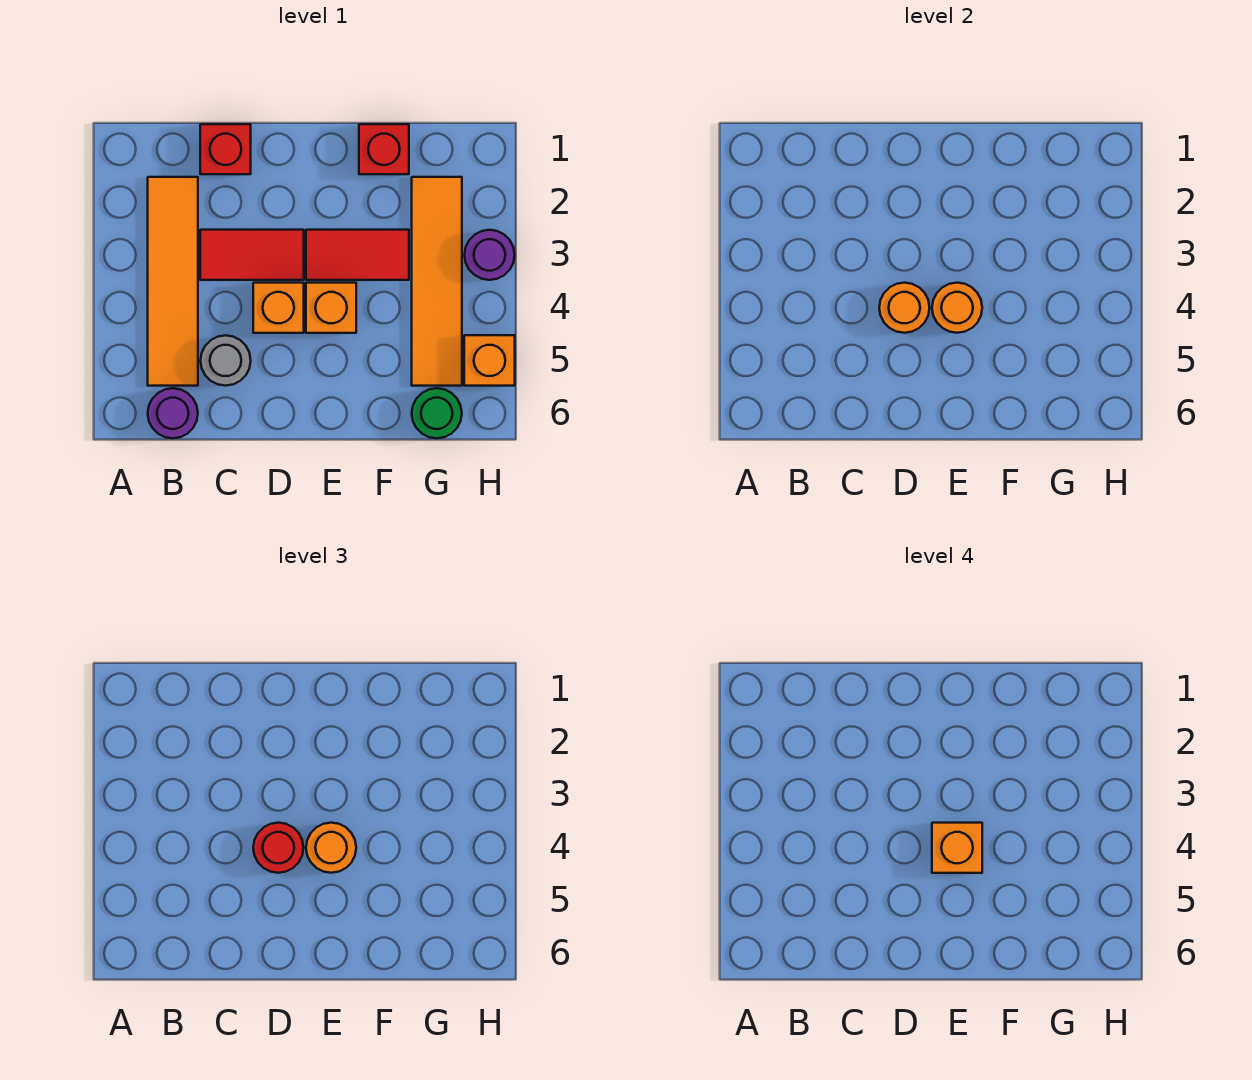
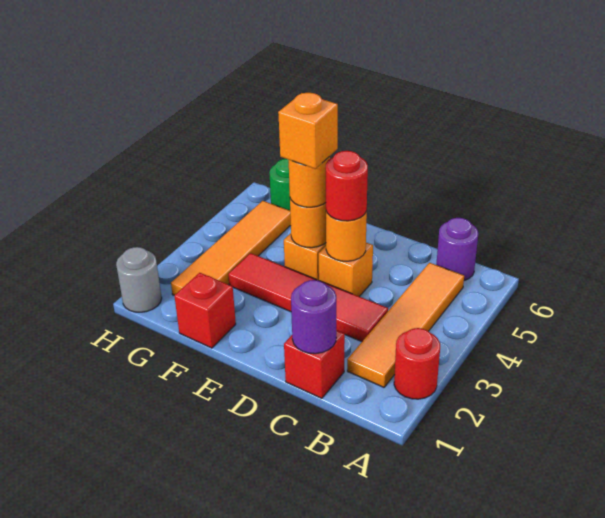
none -> red 1x1 round brick [394,328,440,399]
grey 1x1 round brick [201,335,251,386] -> grey 1x1 round brick moved to [116,247,162,312]
purple 1x1 round brick [465,230,515,280] -> purple 1x1 round brick moved to [291,280,336,354]
orange 1x1 brick [464,335,515,386] -> none

